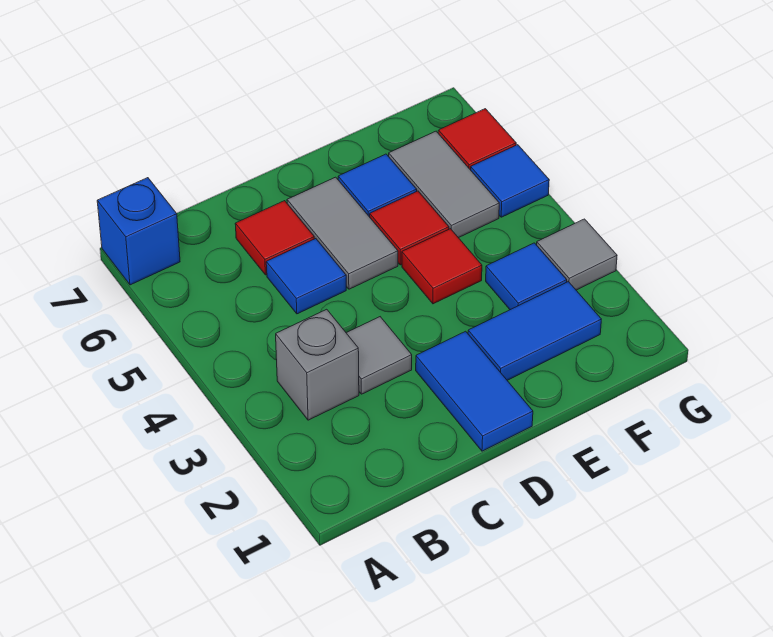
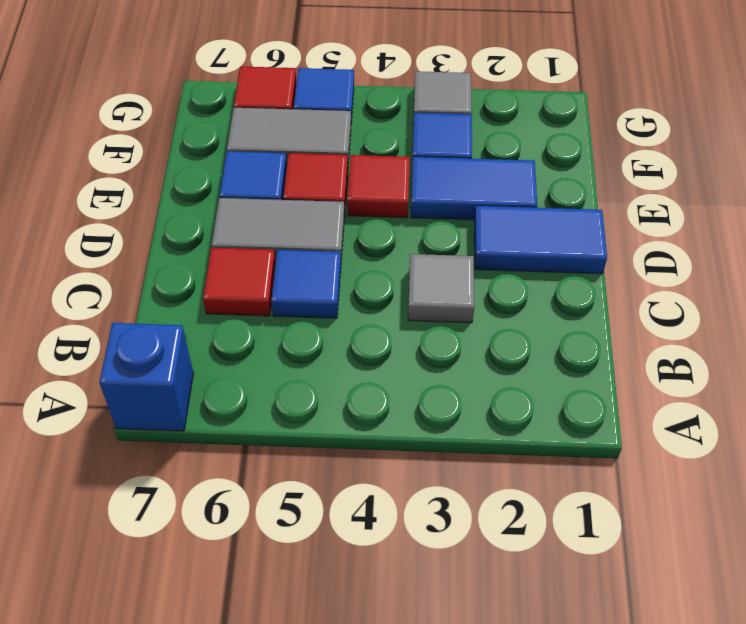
grey 1x1 brick [276,309,359,420] -> none
blue 1x2 tile [468,282,601,380] -> blue 1x2 tile turned to [411,157,537,220]

